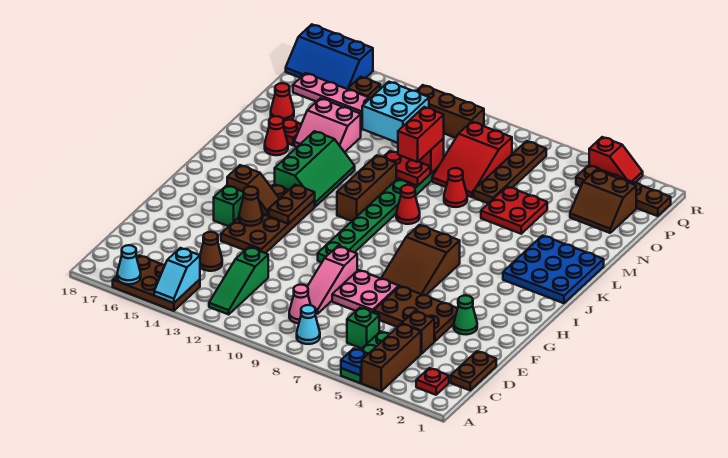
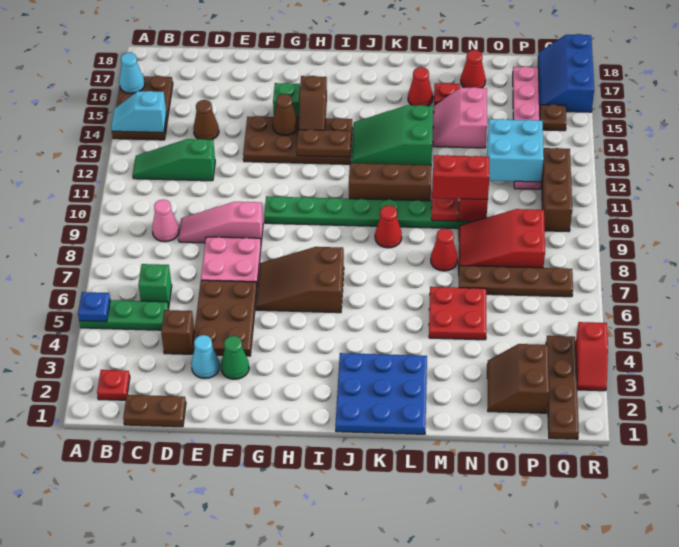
brown 1x3 brick [362,324,421,391] -> none
cyan 1x1 cone [297,305,320,344] -> cyan 1x1 cone moved to [191,335,220,379]
green 2x3 slope [275,131,355,207] -> green 2x3 slope turned to [351,105,433,165]

